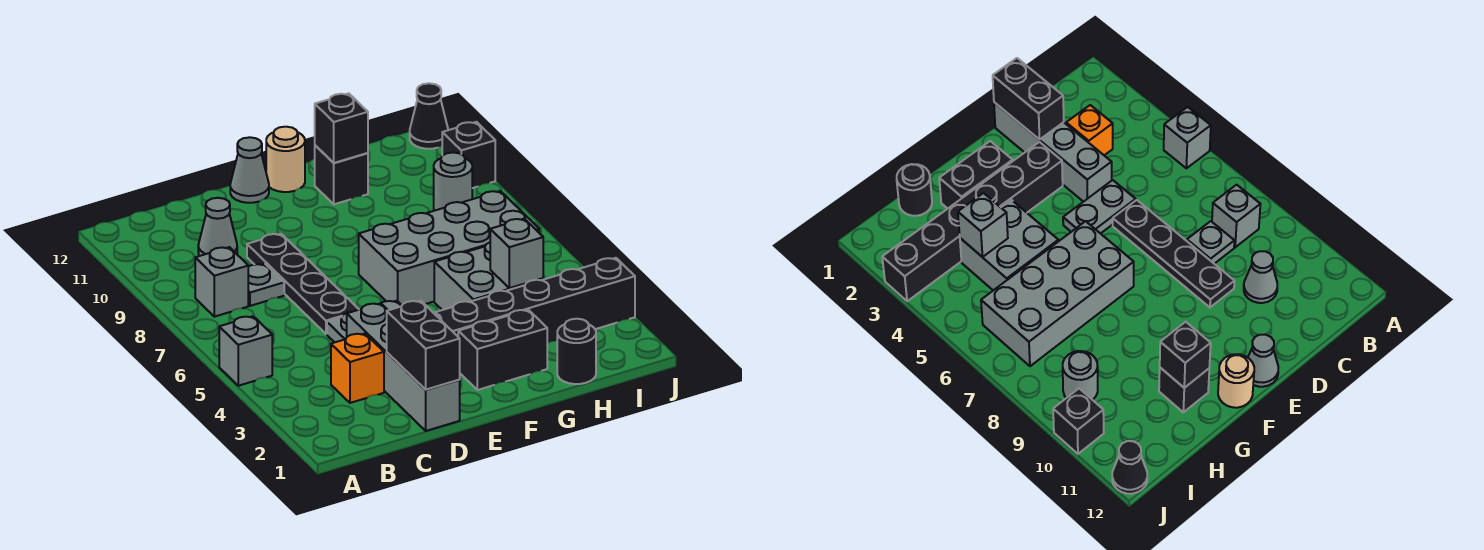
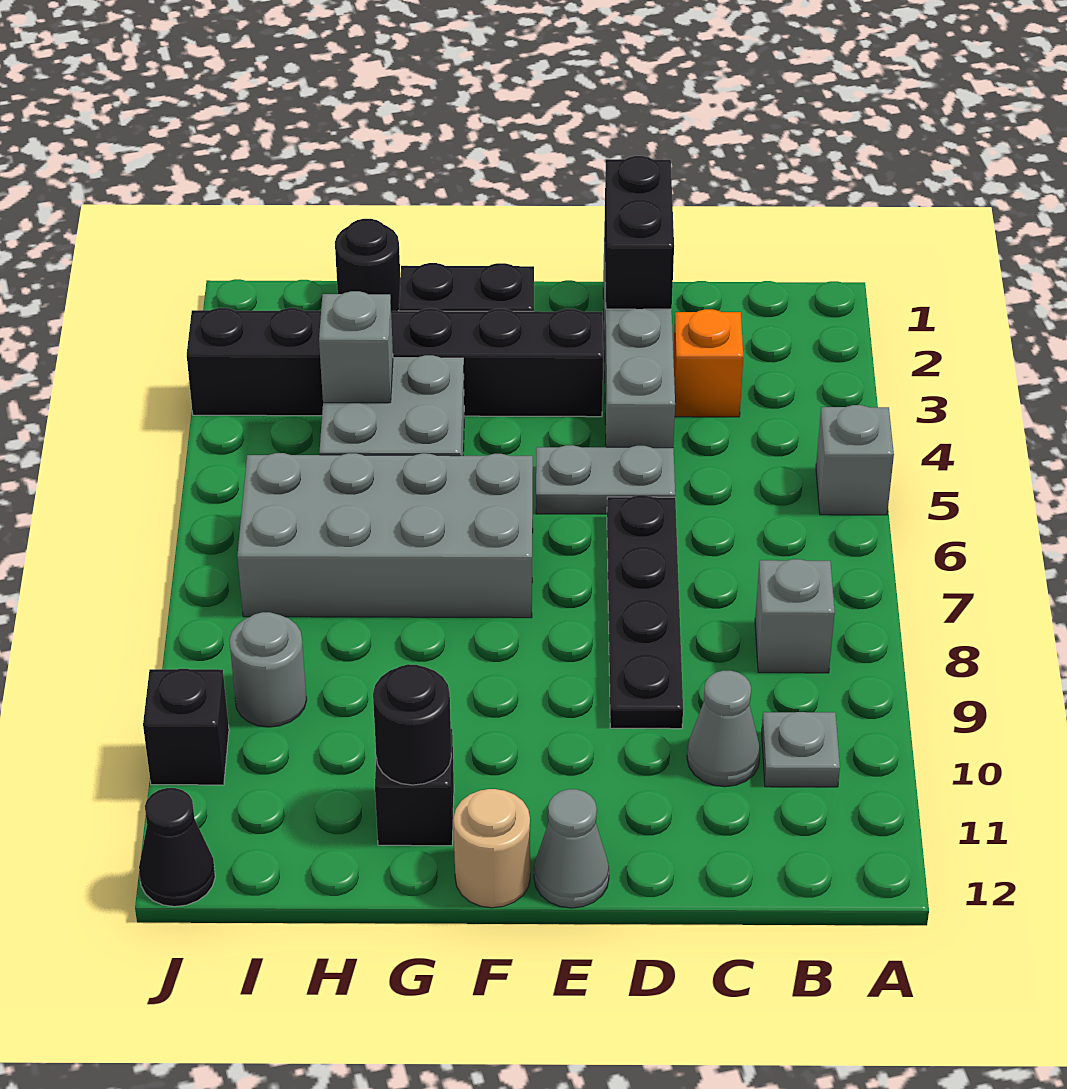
grey 1x1 plate [248,264,284,306] -> grey 1x1 plate moved to [762,712,840,787]
black 1x1 brick [315,93,368,163] -> black 1x1 round brick [373,664,451,785]

